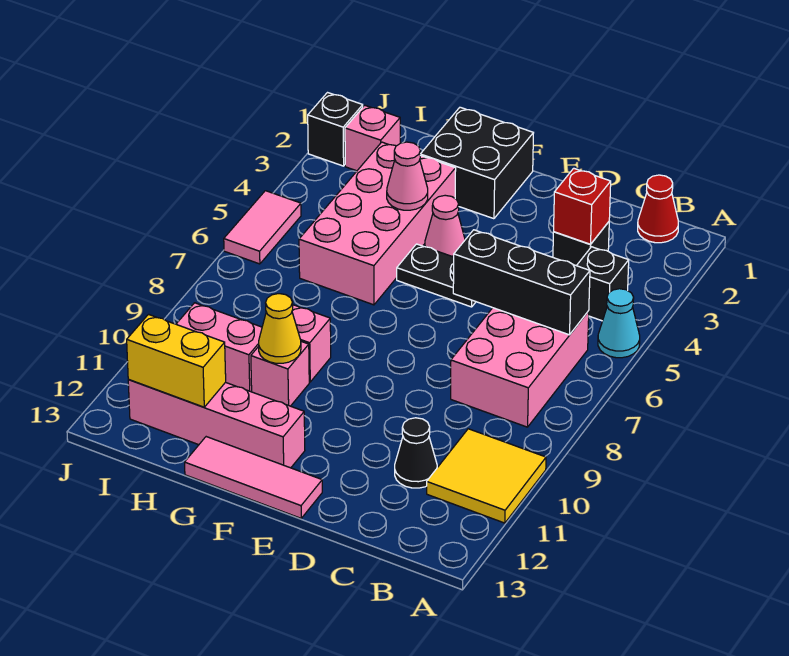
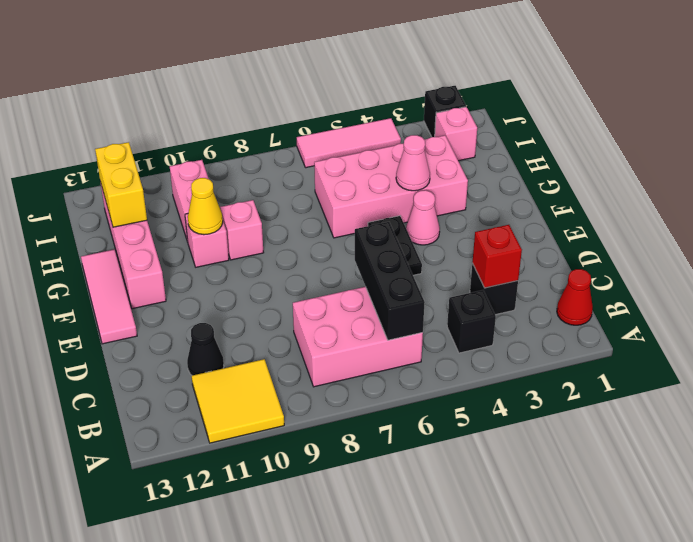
cyan 1x1 cone [598,289,640,358] -> none
black 2x2 brick [420,107,533,219] -> none
pink 1x2 tile [224,191,301,264] -> pink 1x3 tile [297,118,401,168]

